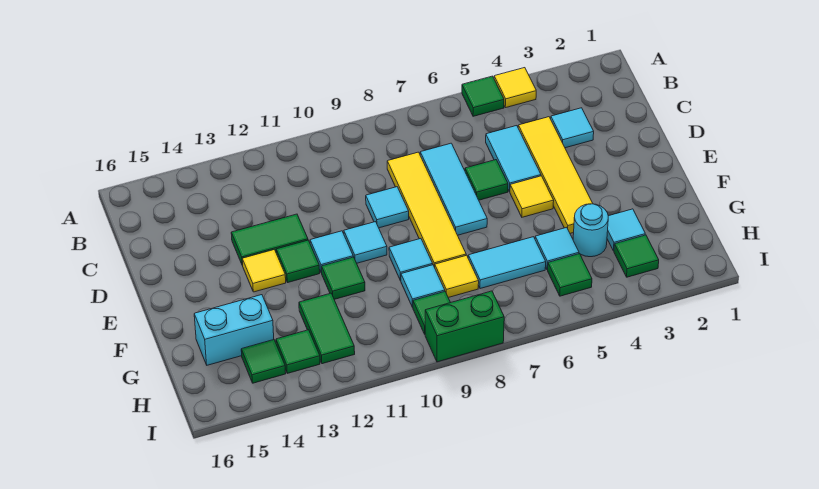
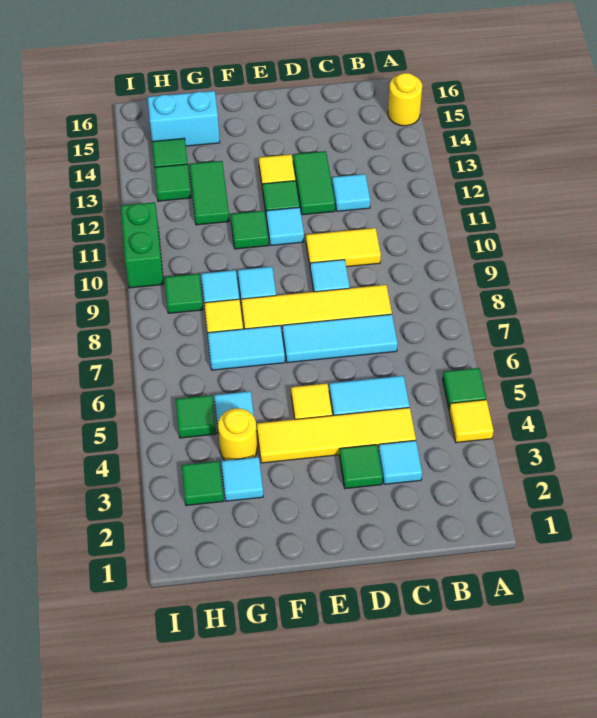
none -> yellow 1x1 round brick [388,73,422,126]
none -> yellow 1x2 tile [306,228,381,267]
green 1x1 tile [465,160,508,200] -> green 1x1 tile moved to [339,445,383,489]
cyan 1x1 tile [344,222,387,263] -> cyan 1x1 tile moved to [332,174,370,211]
cyan 1x1 round brick [573,204,608,257] -> yellow 1x1 round brick [218,408,257,460]
cyan 1x2 tile [468,237,546,289] -> cyan 1x2 tile turned to [208,325,285,370]
green 1x2 tile [299,293,355,364] -> green 1x2 tile turned to [189,161,229,225]
cyan 1x2 brick [194,295,274,365] -> cyan 1x2 brick turned to [148,91,220,146]
green 1x2 brick [425,291,504,362] -> green 1x2 brick moved to [121,202,164,288]

